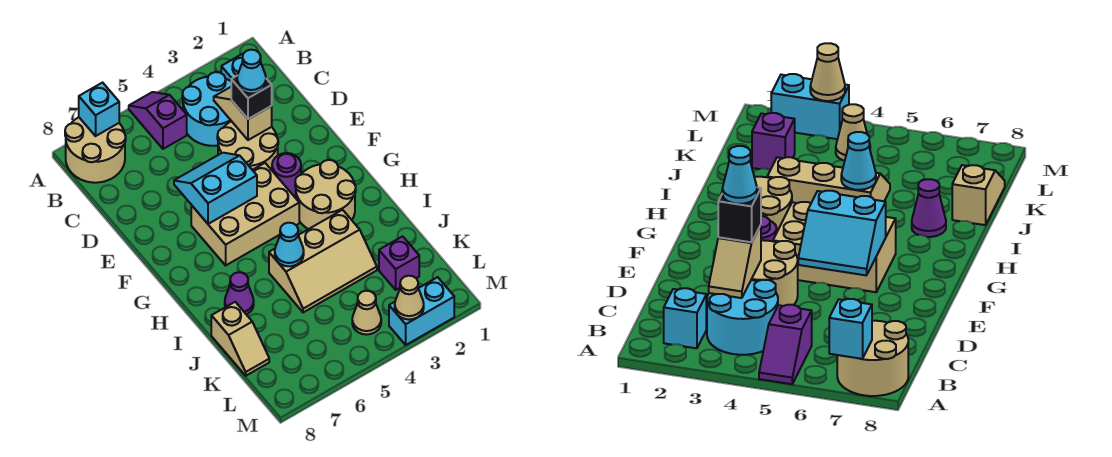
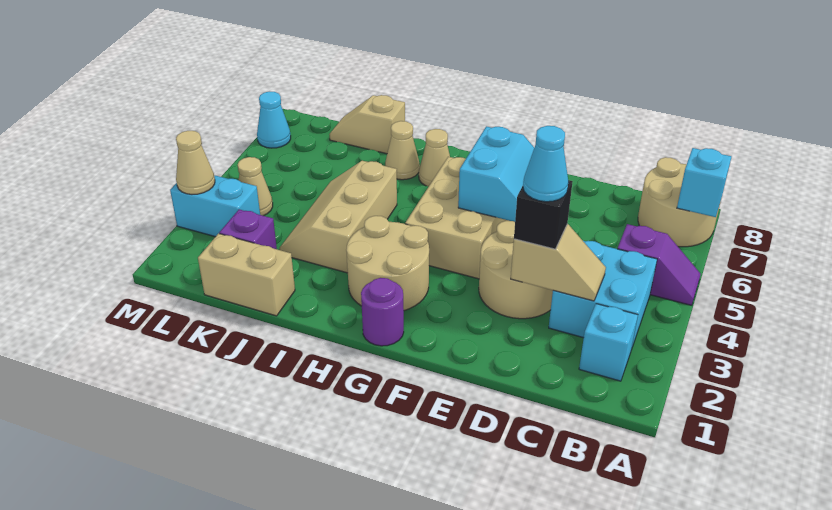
cyan 2x2 round brick [182,72,231,146] -> cyan 2x2 brick [549,241,657,347]
purple 1x1 round brick [272,153,301,196] -> purple 1x1 round brick moved to [361,278,404,346]
none -> tan 1x1 cone [419,129,450,187]
cyan 1x1 cone [275,223,304,266] -> cyan 1x1 cone moved to [257,92,291,148]
purple 1x1 cone [225,272,254,314] -> tan 1x1 cone [385,121,420,180]
none -> tan 1x2 brick [198,234,295,316]
cyan 1x2 brick [389,277,454,345] -> cyan 1x2 brick turned to [170,175,260,237]

